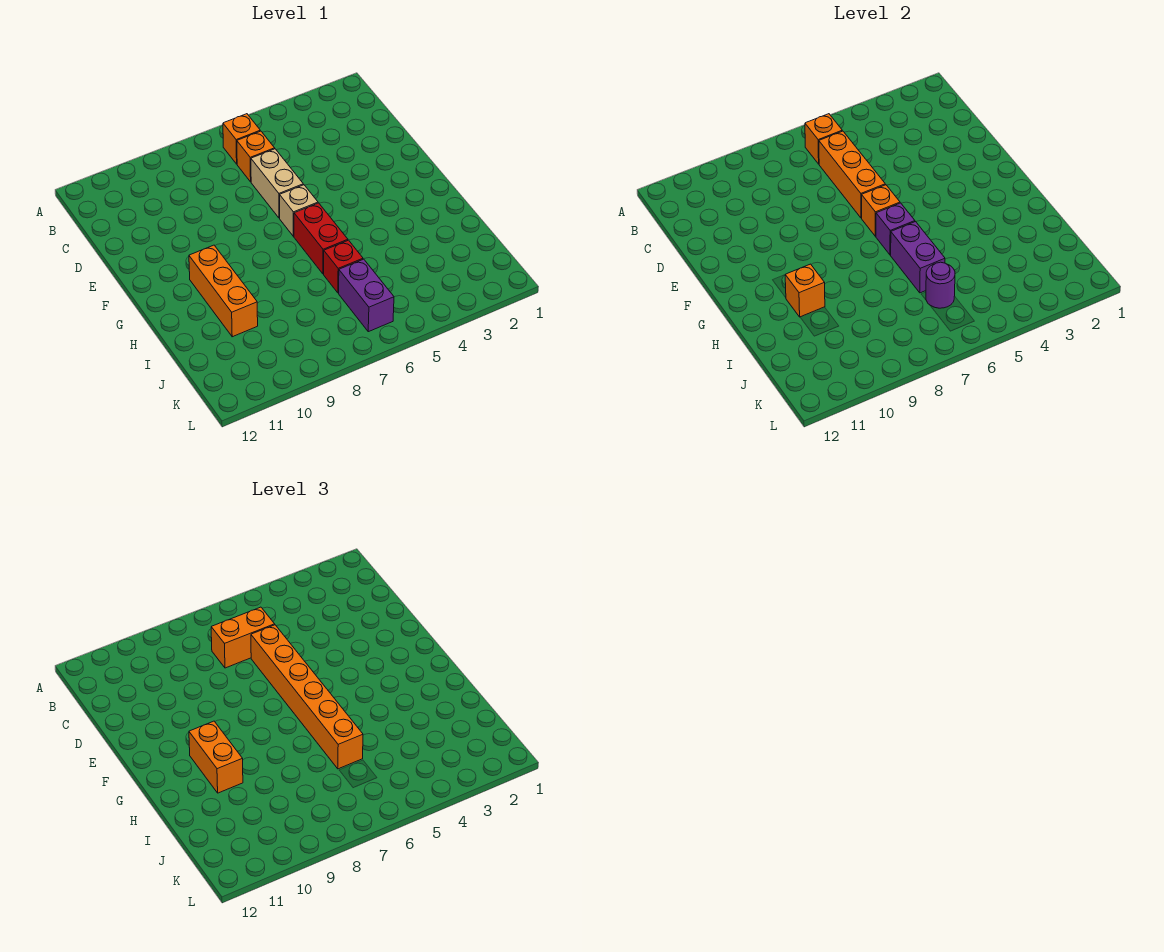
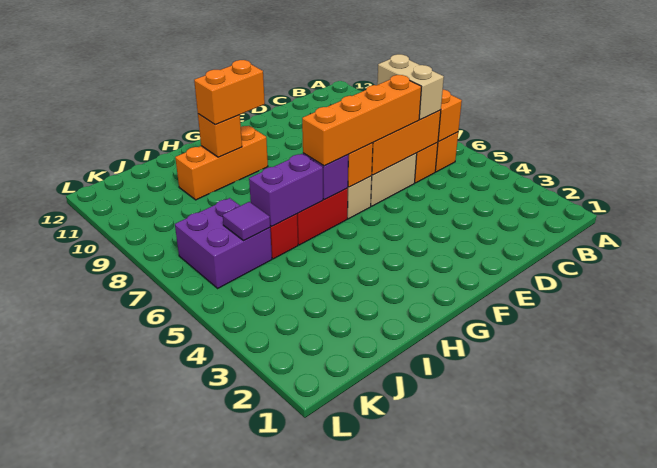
orange 1x2 brick [211,607,275,668] -> tan 1x2 brick [377,54,444,120]
orange 1x6 brick [251,625,363,769] -> orange 1x4 brick [302,75,421,166]
purple 1x2 brick [339,259,394,332] -> purple 2x2 brick [175,198,272,288]
purple 1x1 round brick [926,262,955,308] -> purple 1x1 tile [223,202,270,240]

